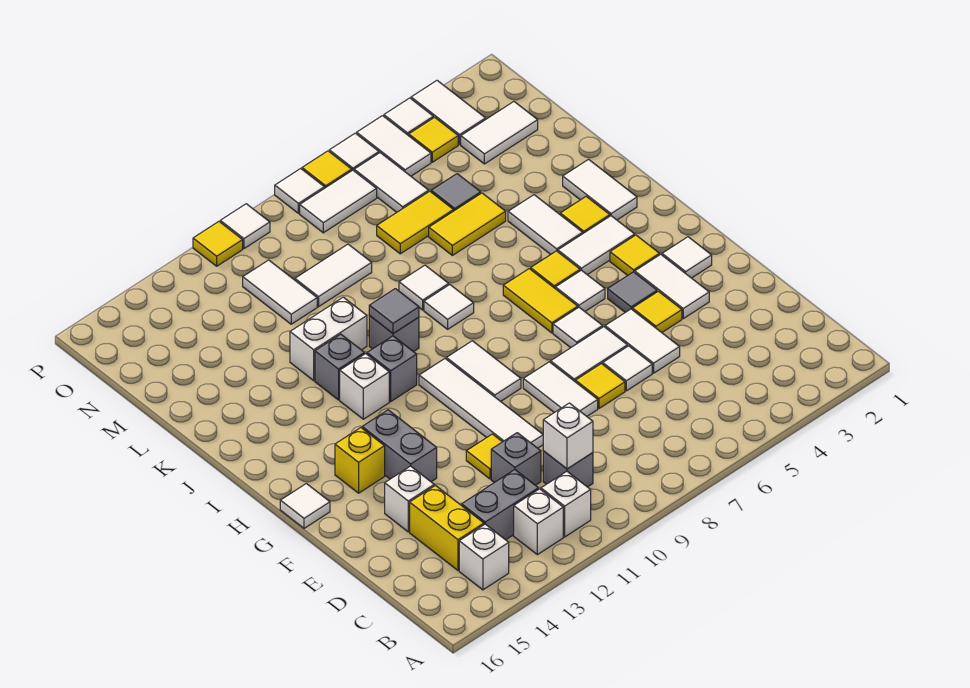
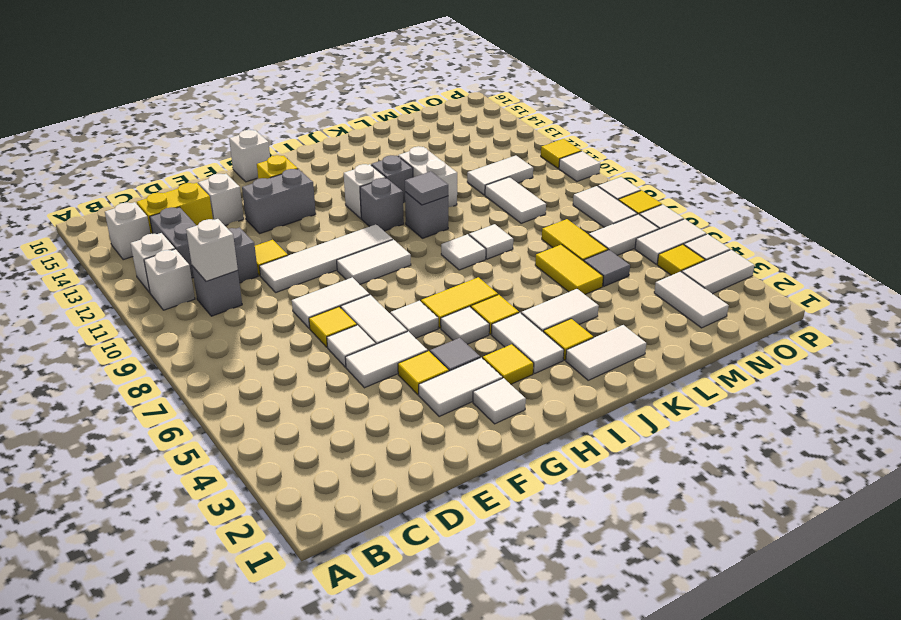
white 1x1 tile [280,484,330,528] -> white 1x1 brick [229,130,270,182]

